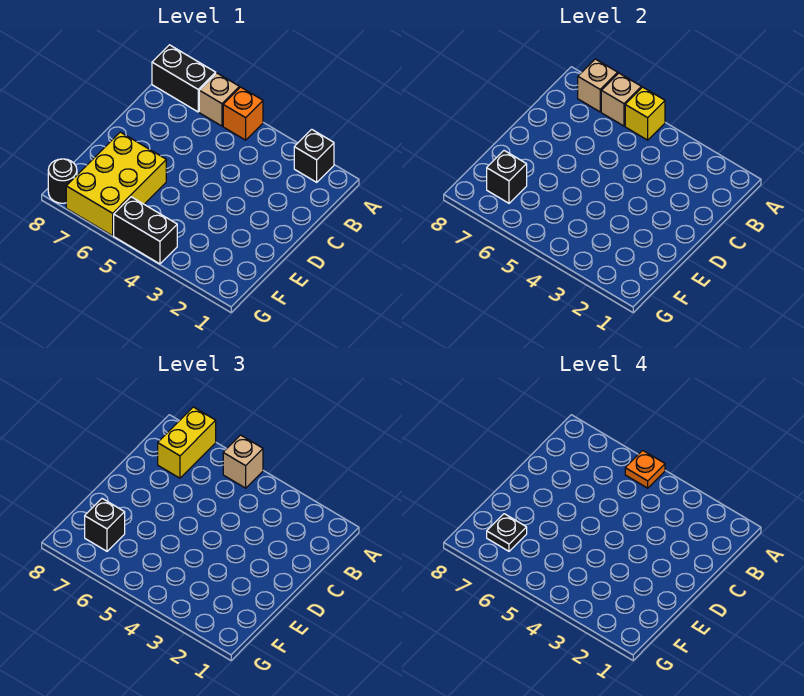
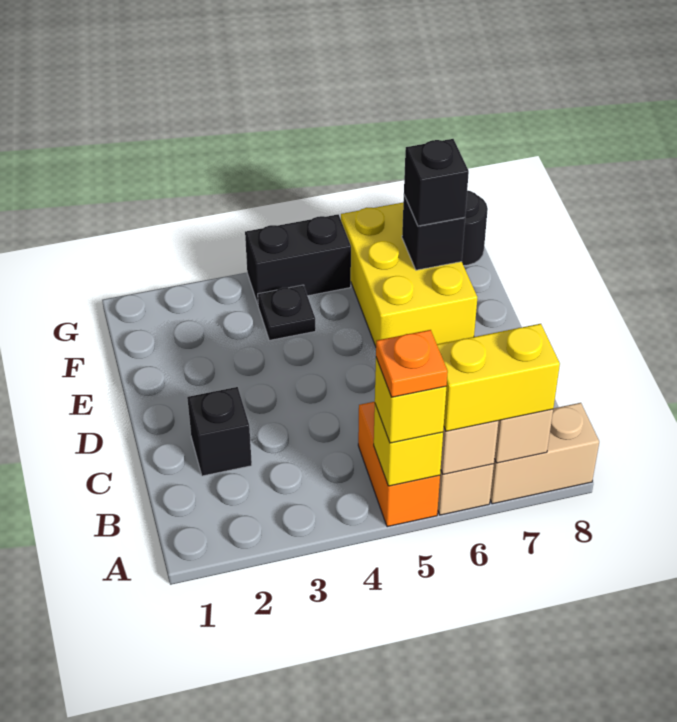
black 1x1 brick [294,129,334,182] -> black 1x1 brick moved to [187,387,252,476]
orange 1x1 brick [223,87,263,140] -> orange 1x2 brick [358,402,440,527]
tan 1x1 brick [223,435,263,488] -> yellow 1x1 brick [374,358,446,443]
black 1x2 brick [152,45,216,112] -> tan 1x2 brick [490,403,599,504]
yellow 1x2 brick [158,407,216,478] -> yellow 1x2 brick turned to [437,324,560,431]
black 1x1 plate [487,514,527,551] -> black 1x1 plate moved to [258,285,316,340]

